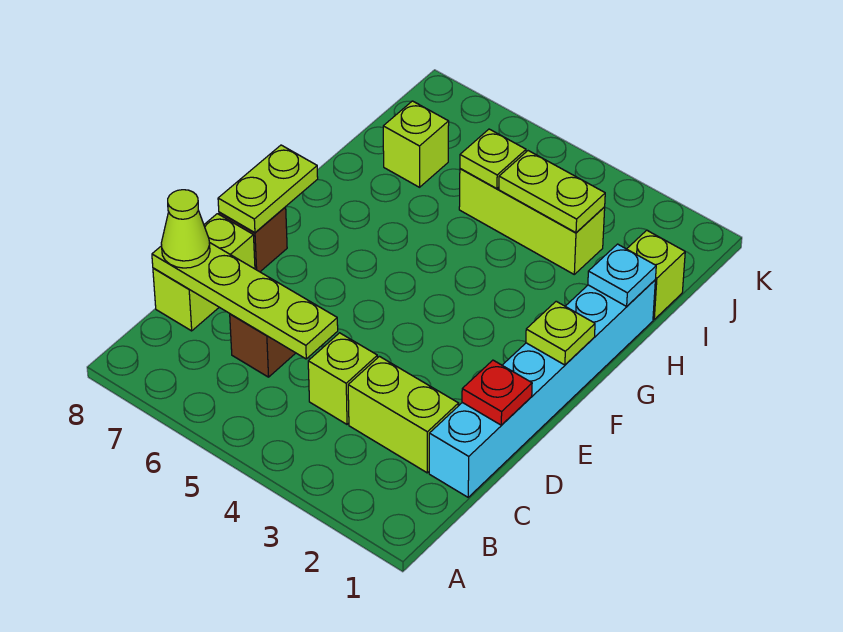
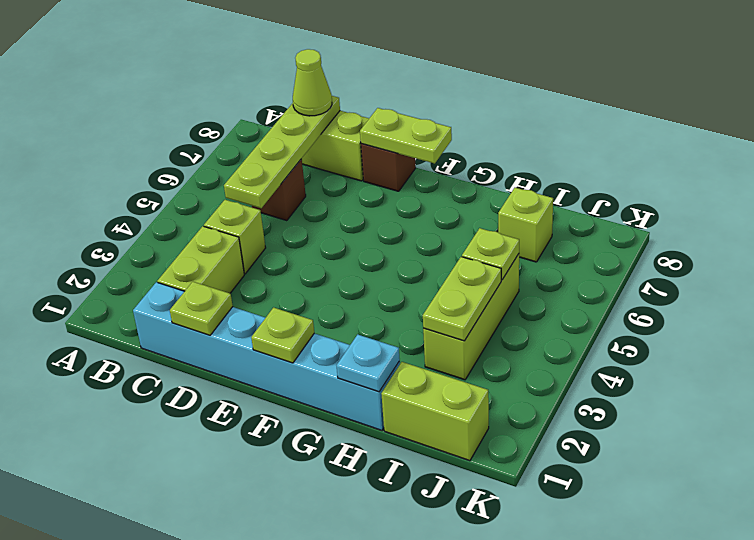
red 1x1 plate [462,360,532,425] -> lime 1x1 plate [170,282,233,335]
lime 1x1 brick [627,230,685,319] -> lime 1x2 brick [381,362,489,461]

